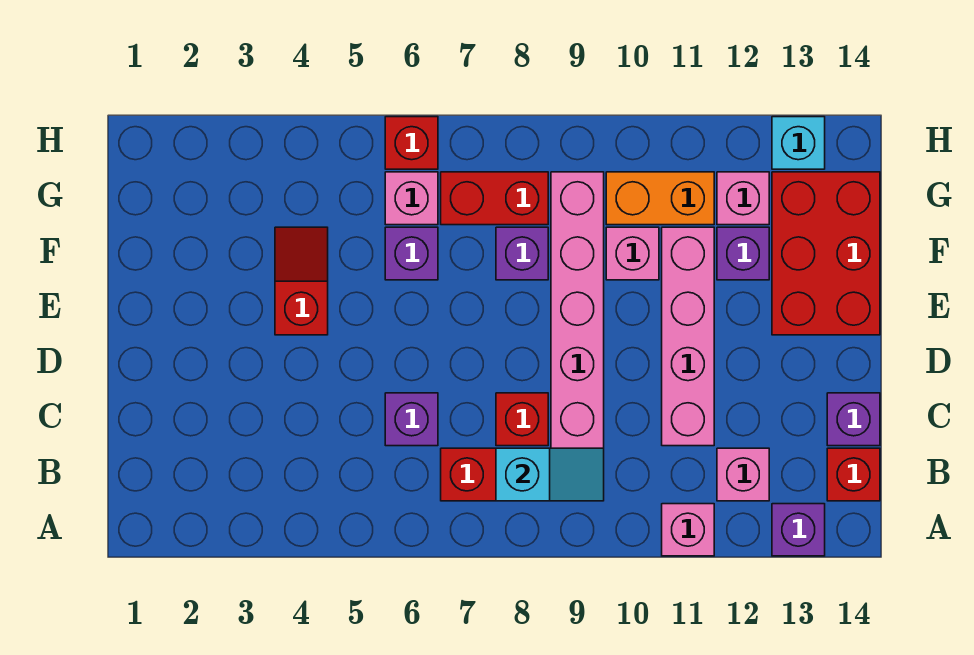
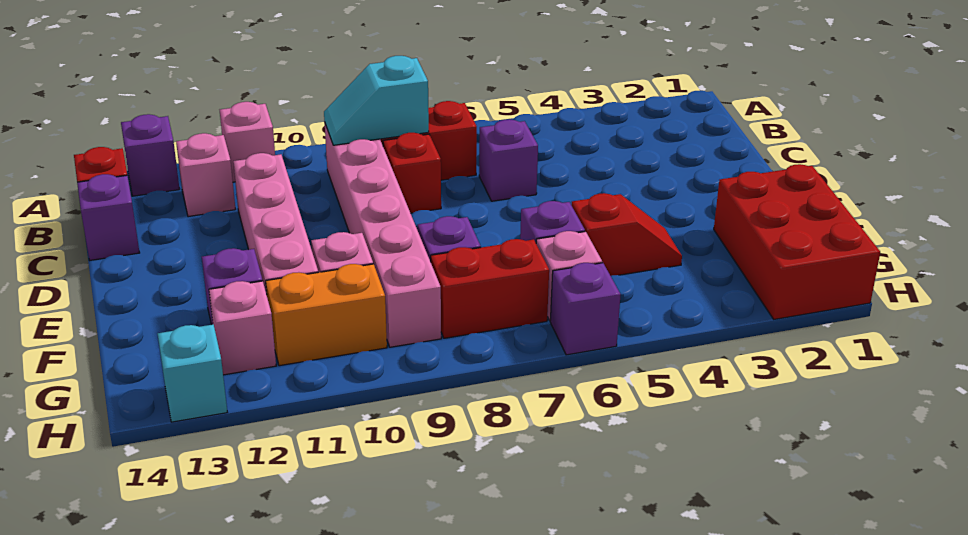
red 1x2 slope [275,227,328,335] -> red 1x2 slope turned to [572,193,682,276]
red 2x3 brick [772,172,880,335] -> red 2x3 brick moved to [714,164,880,319]
red 1x1 brick [385,117,438,169] -> purple 1x1 brick [550,263,621,355]

